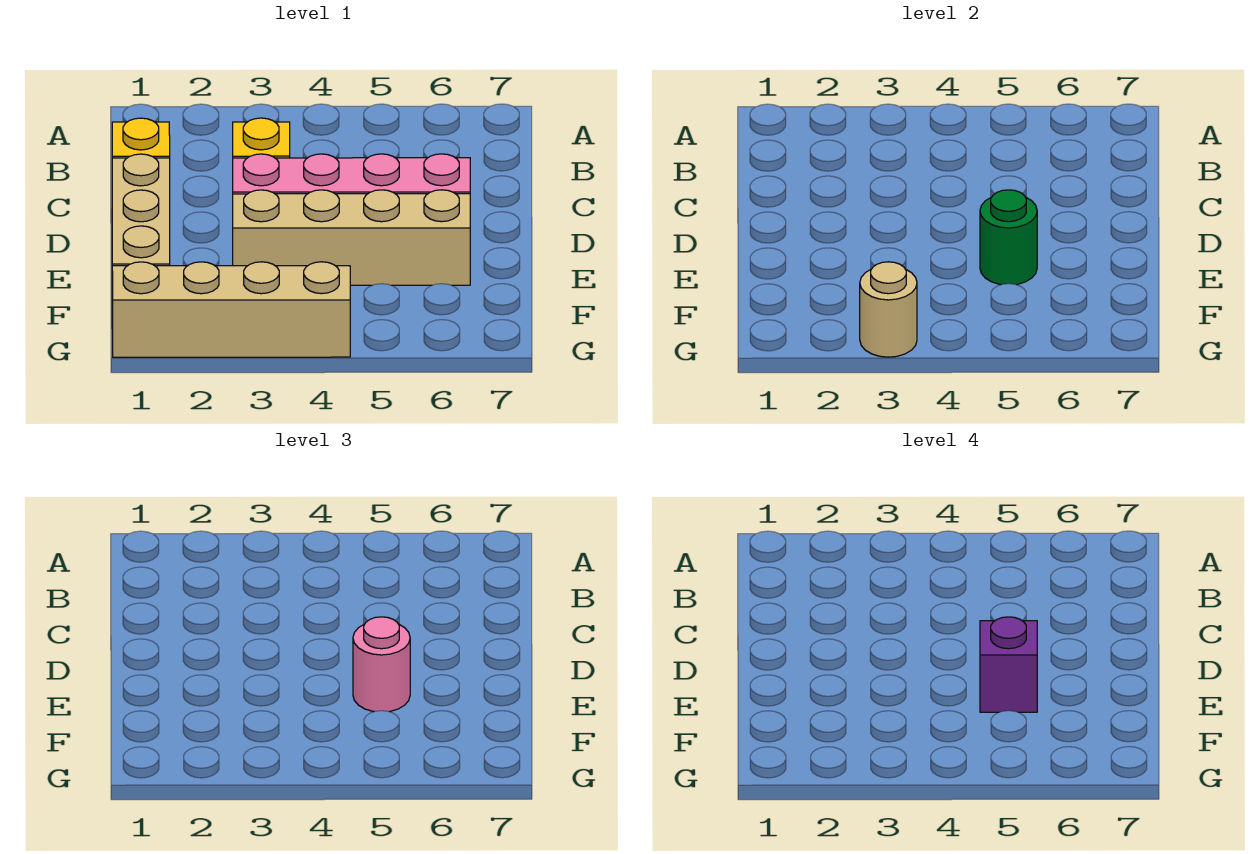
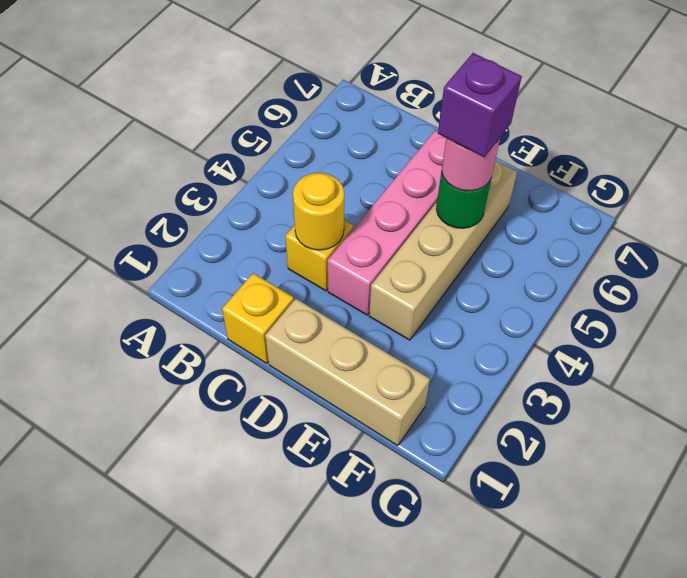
none -> yellow 1x1 round brick [293,173,344,250]
tan 1x4 brick [112,262,350,357] -> none
tan 1x1 round brick [860,262,917,357] -> none

